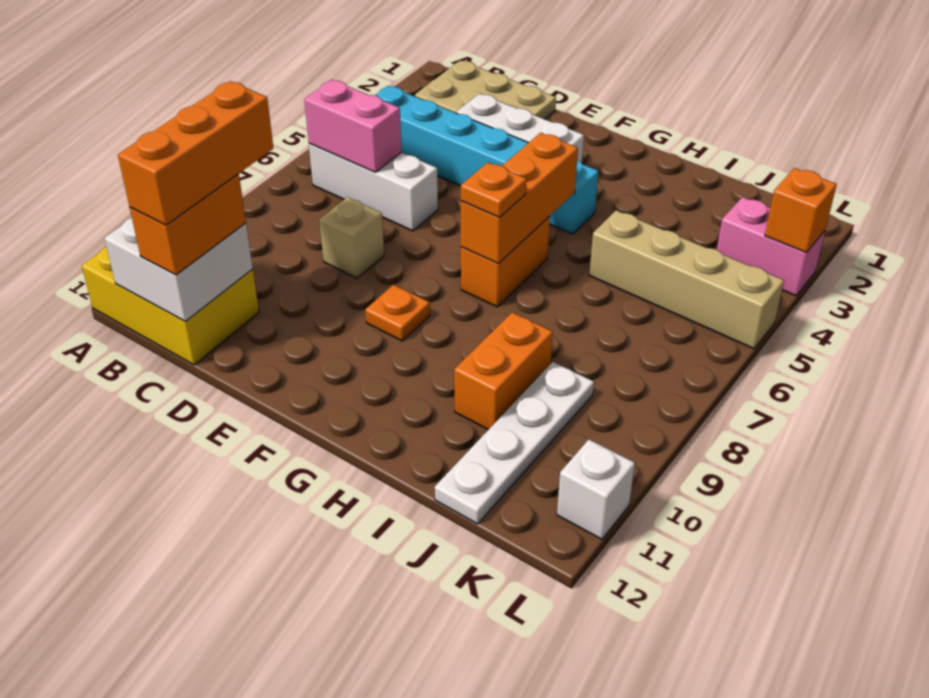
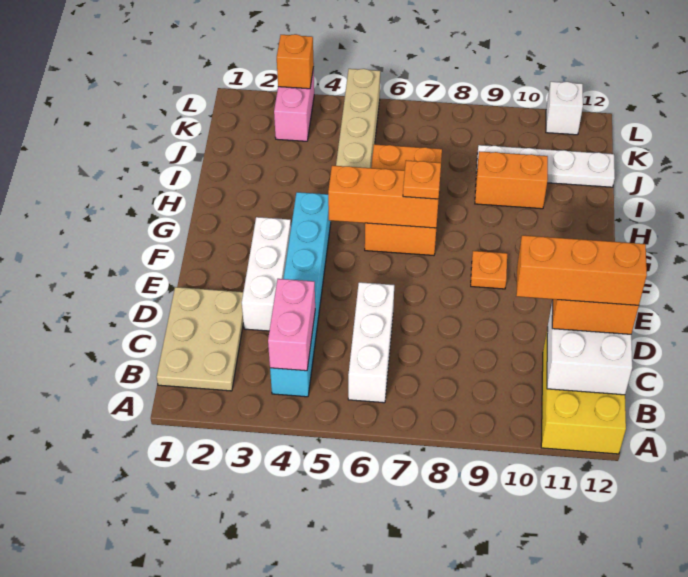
pink 1x2 brick [304,80,402,172] -> pink 1x2 brick moved to [268,279,315,371]
tan 1x1 brick [319,197,384,278] -> none
orange 1x2 brick [461,216,550,307] -> orange 2x3 brick [365,144,442,255]

